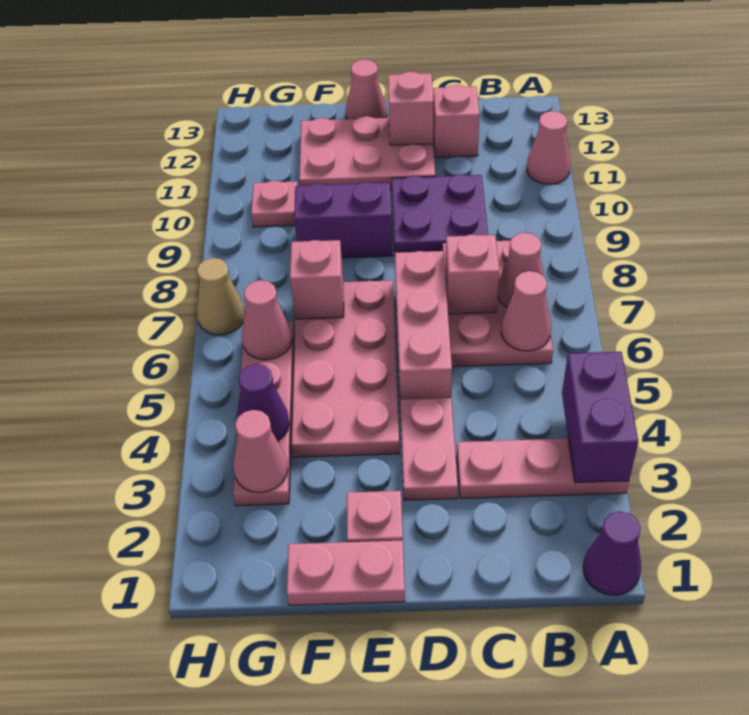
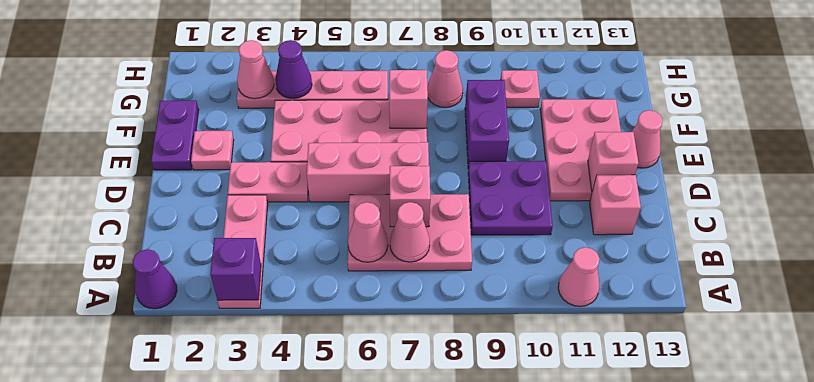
purple 1x2 brick [562,352,638,483] -> purple 1x1 brick [210,238,261,300]
pink 1x2 plate [287,541,405,605] -> purple 1x2 plate [151,101,199,170]
pink 1x1 cone [242,280,292,360] -> pink 1x1 cone moved to [427,50,463,108]
tan 1x1 cone [197,258,245,335] -> none

